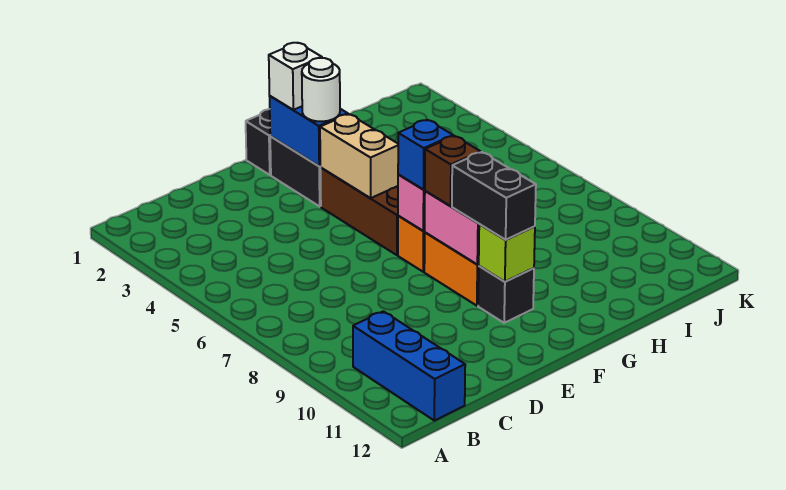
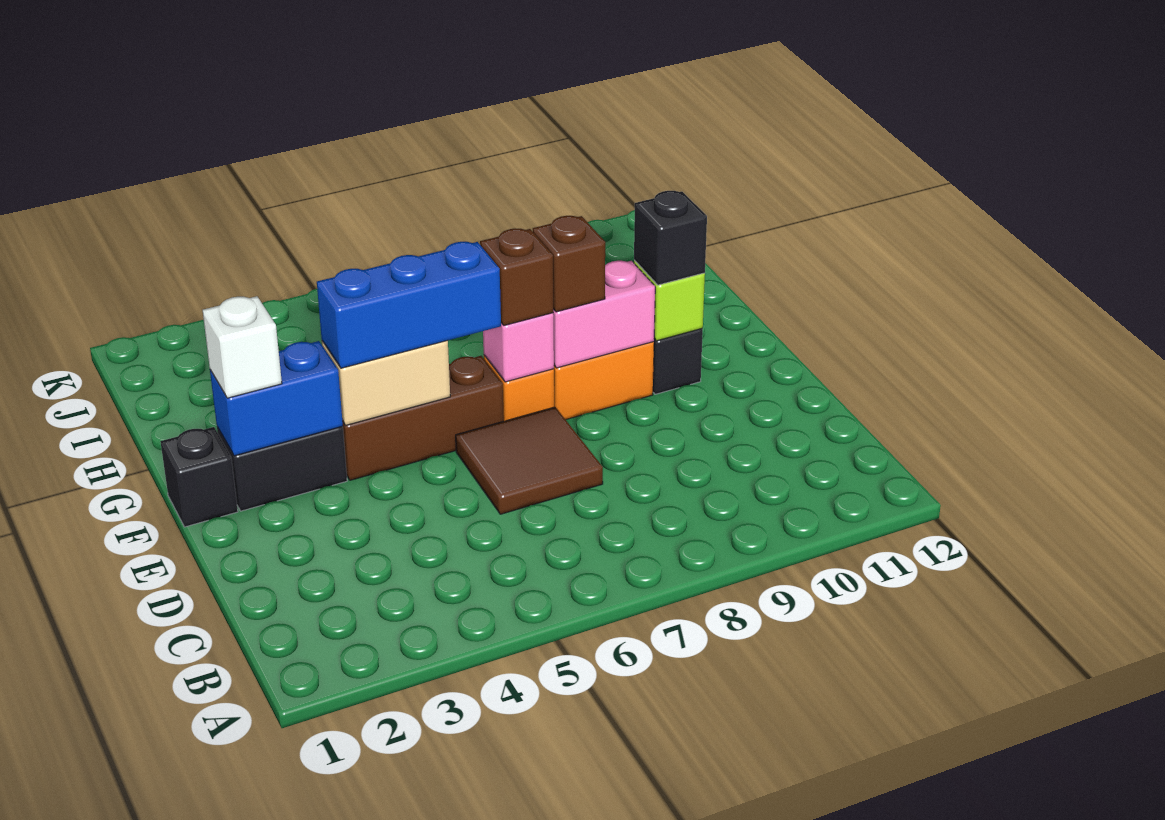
blue 1x3 brick [353,311,465,421] -> blue 1x3 brick moved to [317,242,501,368]
none -> brown 2x2 tile [456,407,603,514]
white 1x1 round brick [302,58,340,122] -> none
blue 1x1 brick [398,120,453,189] -> brown 1x1 brick [480,229,553,325]
black 1x2 brick [452,152,536,240] -> black 1x1 brick [634,191,707,285]

